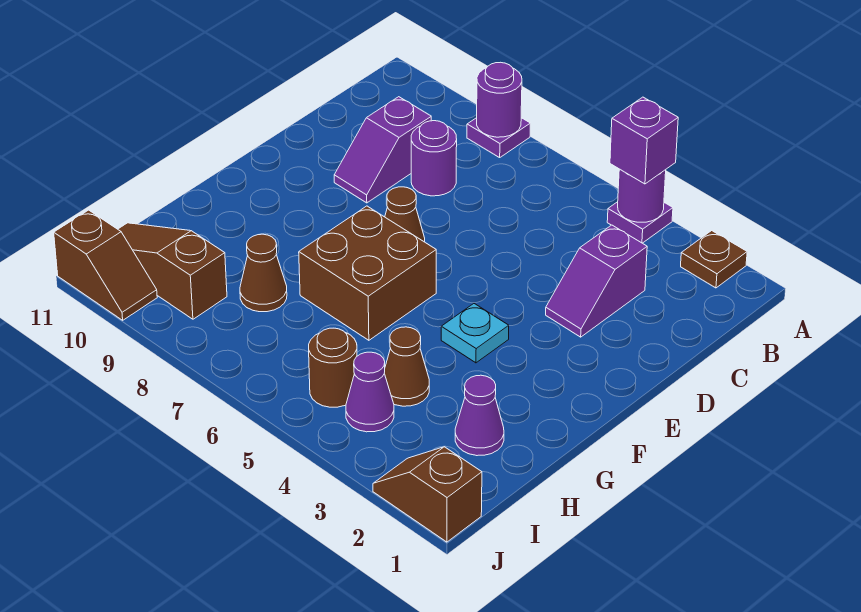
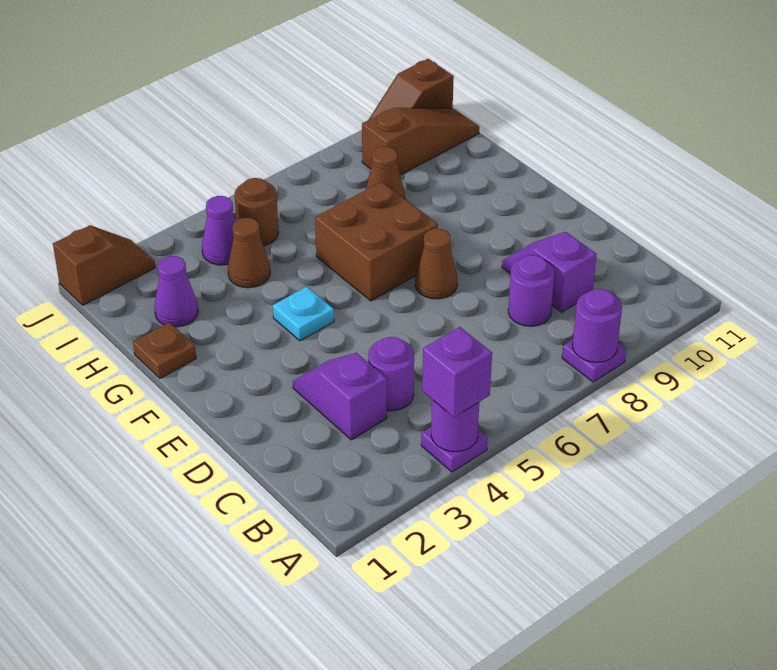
brown 1x1 plate [681,231,747,288] -> brown 1x1 plate moved to [133,323,196,378]
none -> purple 1x1 round brick [368,337,414,411]

